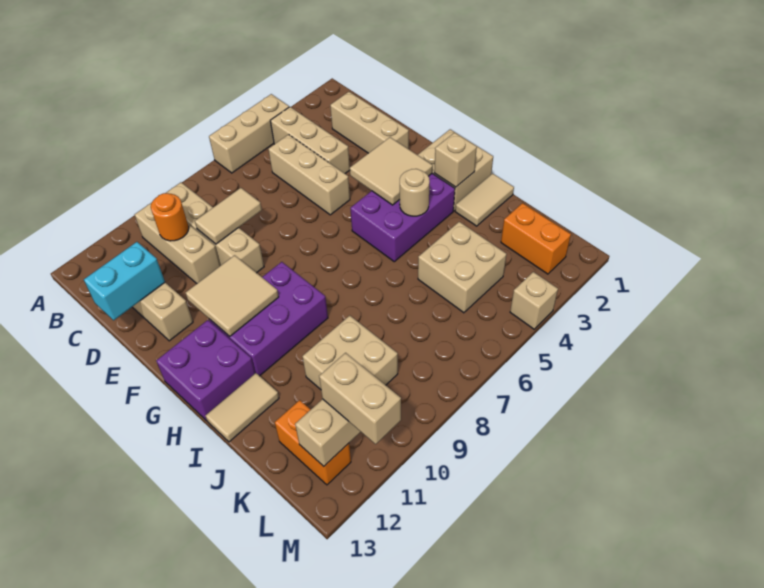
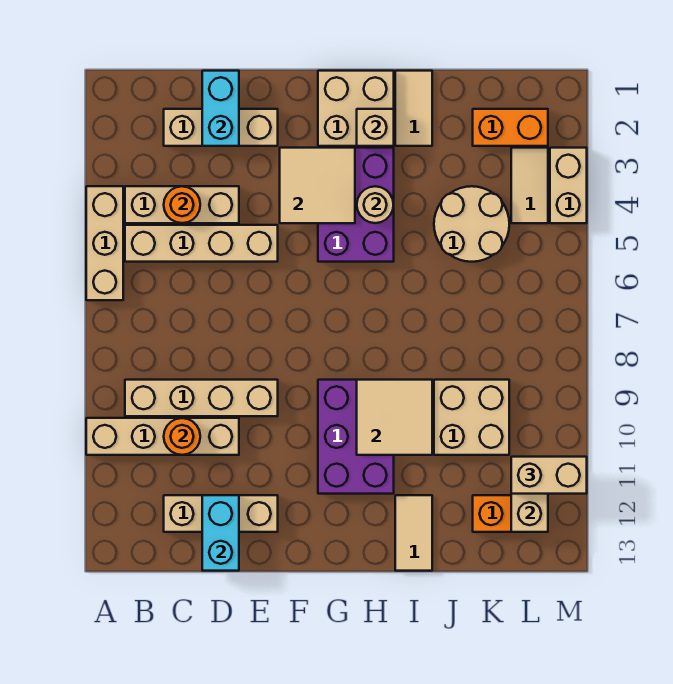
tan 1x3 brick [134,203,220,283] -> tan 1x4 brick [86,418,239,455]
none -> orange 1x1 round brick [164,186,200,223]
tan 1x3 brick [268,135,350,215] -> tan 1x4 brick [125,225,278,262]
none -> cyan 1x2 brick [202,71,239,146]
tan 1x2 tile [195,188,262,244] -> tan 1x2 tile moved to [511,148,548,223]
tan 2x2 tile [186,255,279,336] -> tan 2x2 tile moved to [357,380,432,455]
purple 2x2 brick [156,320,255,421] -> none
tan 2x2 brick [418,222,507,313] -> tan 2x2 round brick [434,186,509,262]
tan 1x1 brick [510,272,558,329] -> tan 1x2 brick [550,148,587,223]

